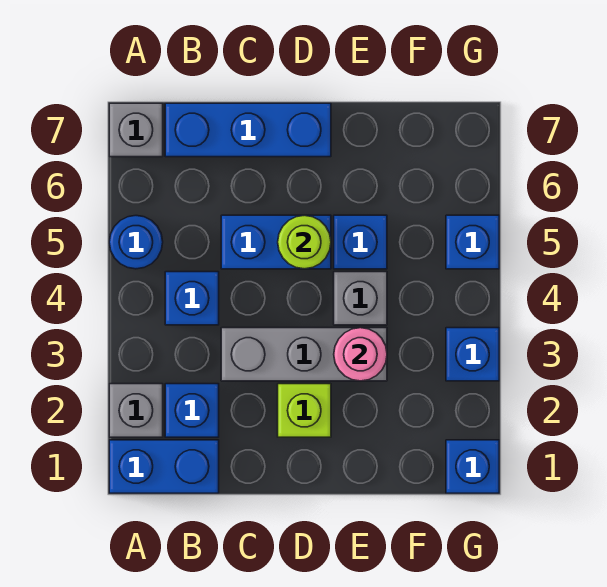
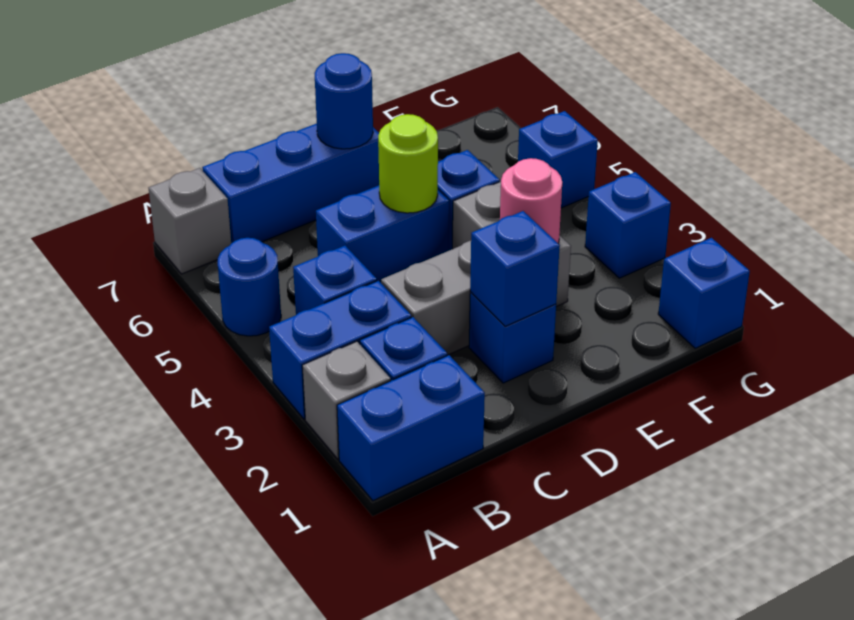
none -> blue 1x2 brick [269,281,411,419]
lime 1x1 brick [278,384,331,437] -> blue 1x1 brick [469,292,556,383]
none -> blue 1x1 brick [470,211,560,326]
none -> blue 1x1 round brick [315,53,373,149]

